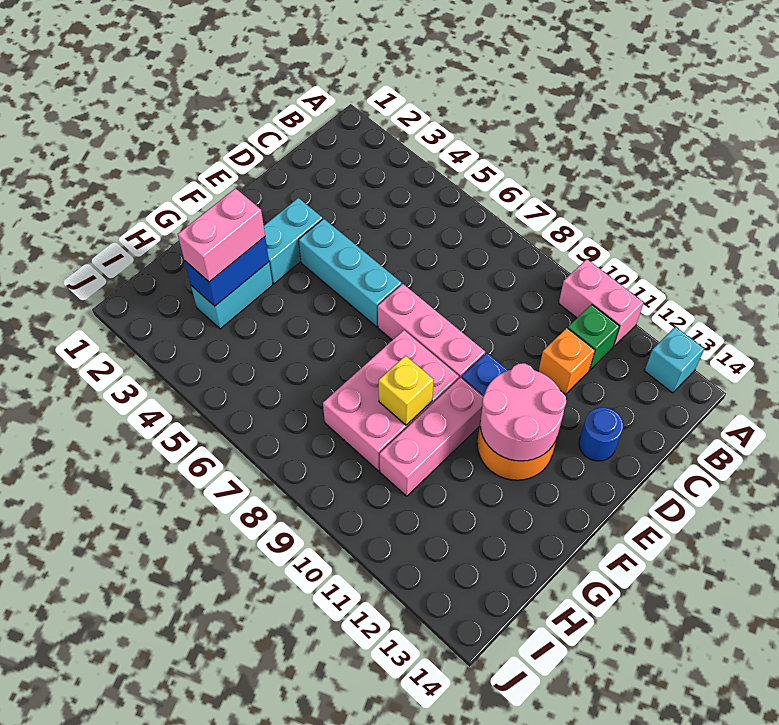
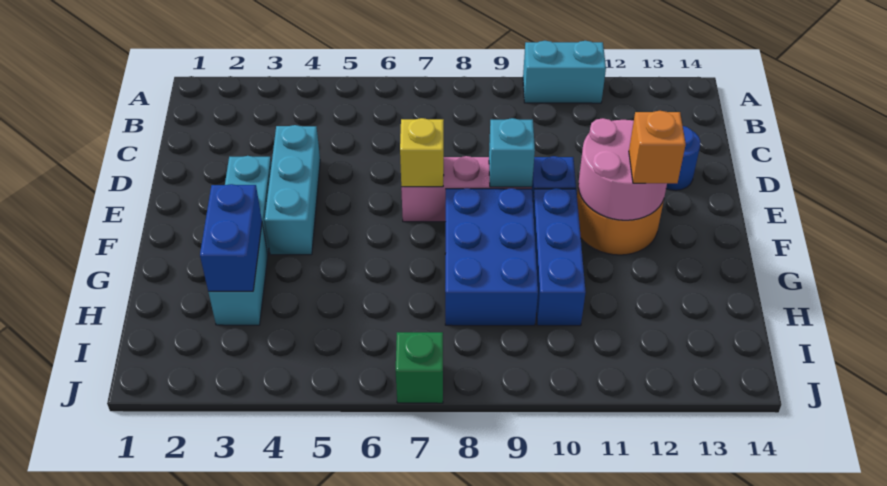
pink 1x2 brick [559,259,644,347] -> cyan 1x2 brick [523,41,606,103]
cyan 1x1 brick [645,327,704,393] -> cyan 1x1 brick moved to [489,118,535,187]
green 1x1 brick [568,304,619,370] -> green 1x1 brick moved to [396,332,443,403]
orange 1x1 brick [538,328,595,394] -> orange 1x1 brick moved to [629,111,686,183]
cyan 1x3 brick [299,219,402,327] -> cyan 1x3 brick turned to [265,125,320,255]
pink 2x3 brick [323,330,459,471] -> blue 2x3 brick [445,188,538,326]
pink 1x3 brick [379,378,483,496] -> blue 1x3 brick [533,188,586,326]
pink 1x2 brick [178,188,265,282] -> none
yellow 1x1 brick [379,356,434,425] -> yellow 1x1 brick moved to [400,118,444,187]

